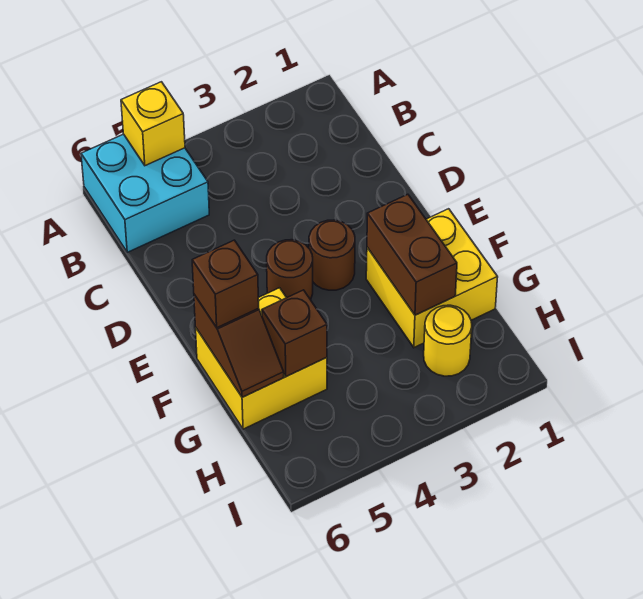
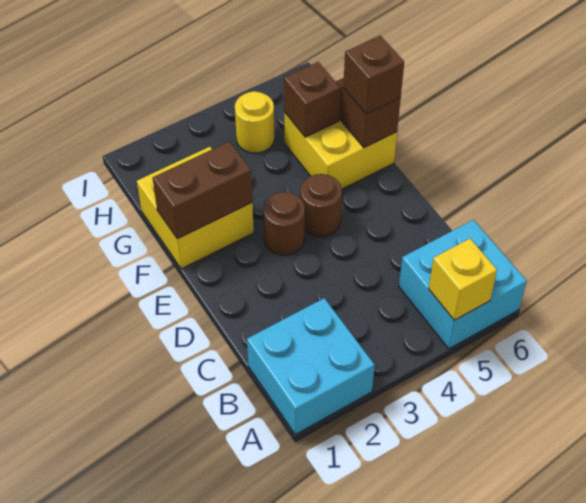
none -> cyan 2x2 brick [247,298,375,435]
brown 1x2 brick [367,194,457,315] -> brown 1x2 brick turned to [153,142,252,239]
yellow 1x1 round brick [424,305,472,376] -> yellow 1x1 round brick moved to [235,91,275,153]

